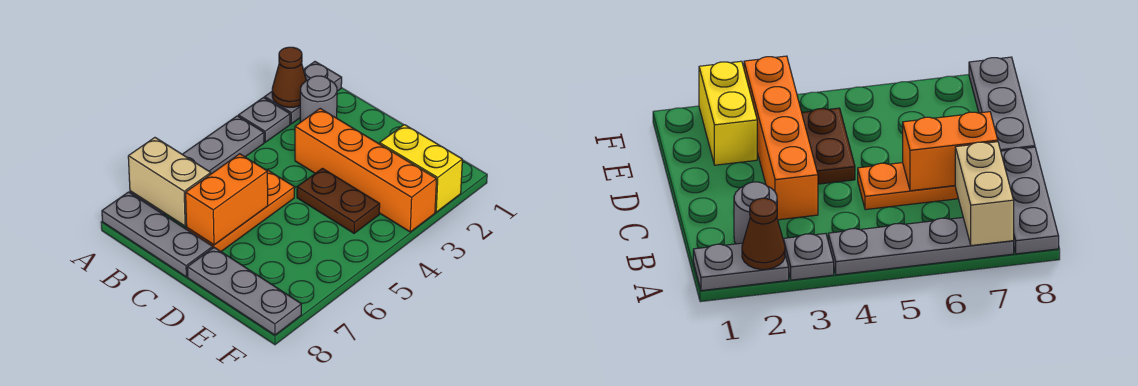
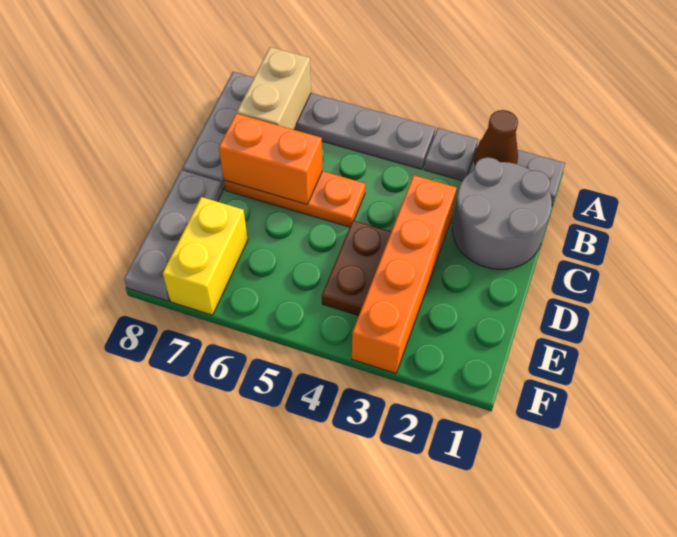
grey 1x1 round brick [300,76,337,122] -> grey 2x2 round brick [452,157,552,269]
yellow 1x2 brick [380,125,462,212] -> yellow 1x2 brick moved to [163,197,248,315]

